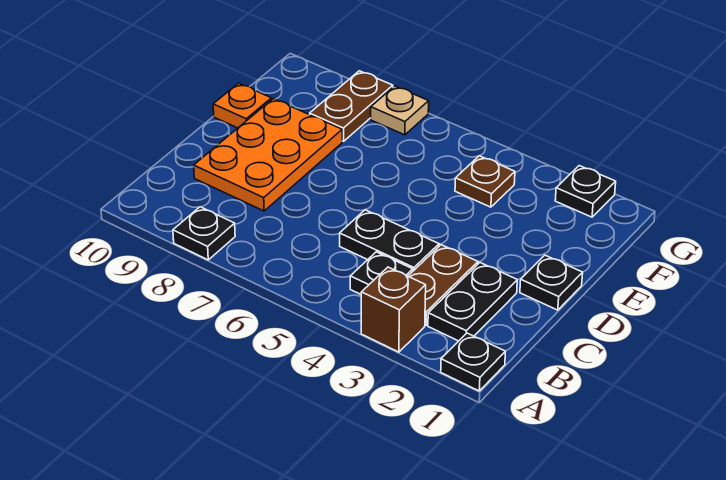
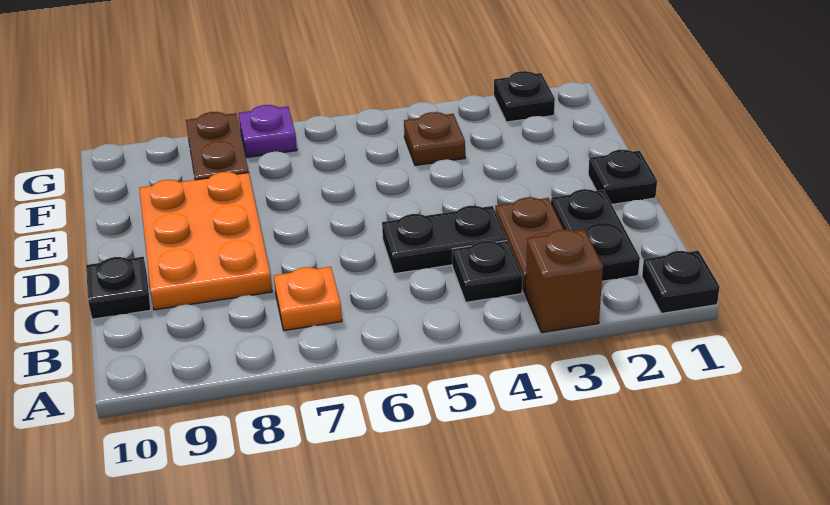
black 1x1 plate [173,207,235,260] -> black 1x1 plate moved to [86,257,151,319]
orange 1x1 plate [213,83,272,128] -> orange 1x1 plate moved to [274,267,342,331]
tan 1x1 plate [371,86,429,135] -> purple 1x1 plate [239,105,297,157]

